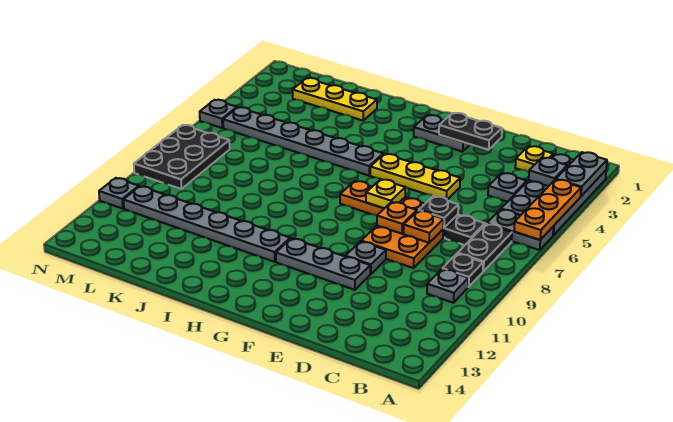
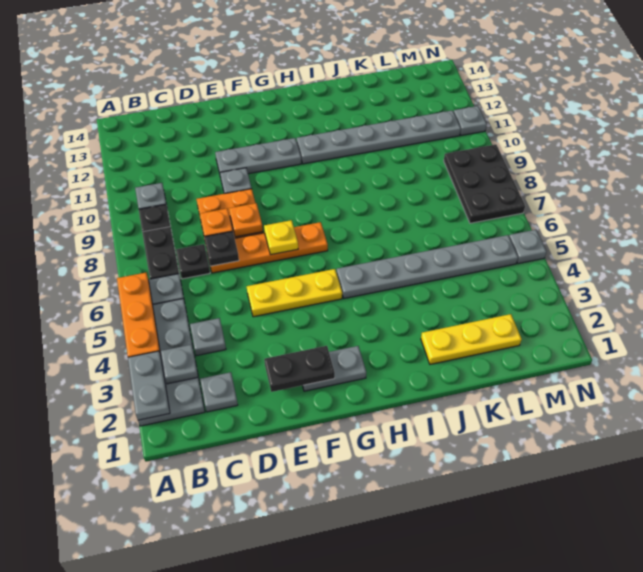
yellow 1x1 plate [515,146,553,172] -> grey 1x1 plate [200,372,238,412]

